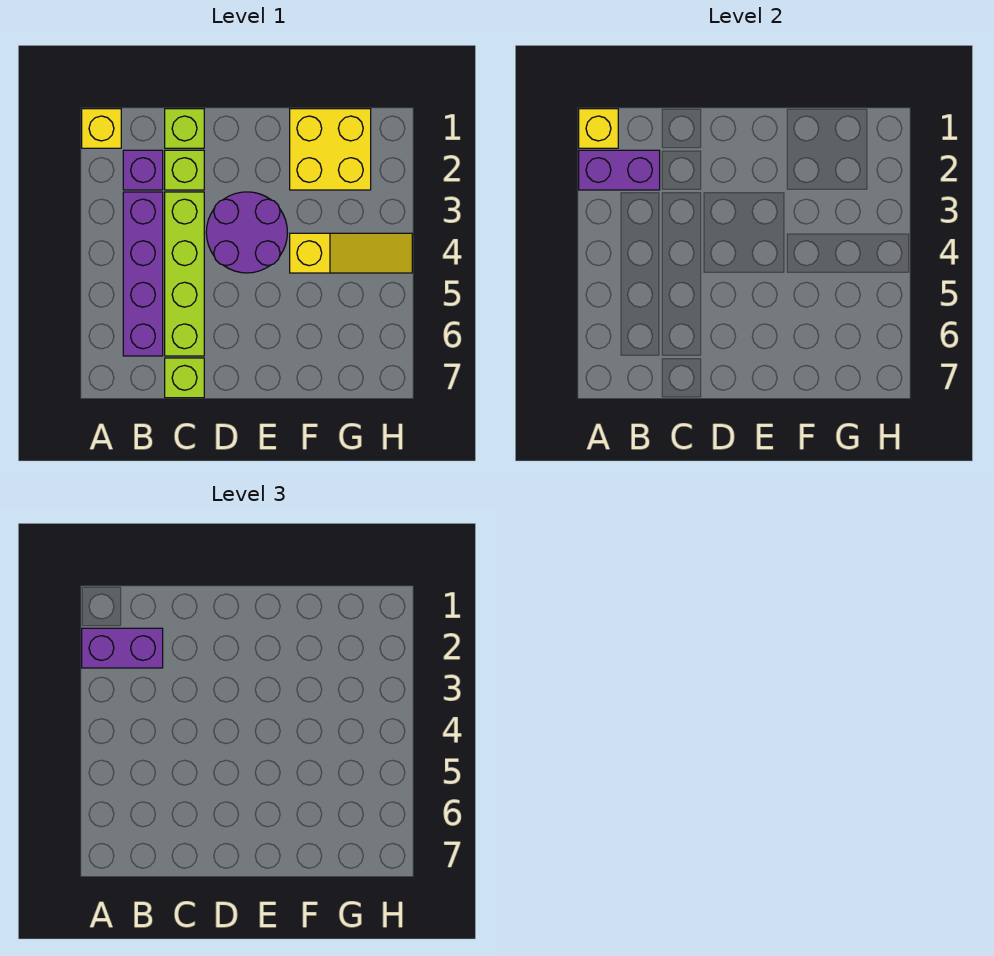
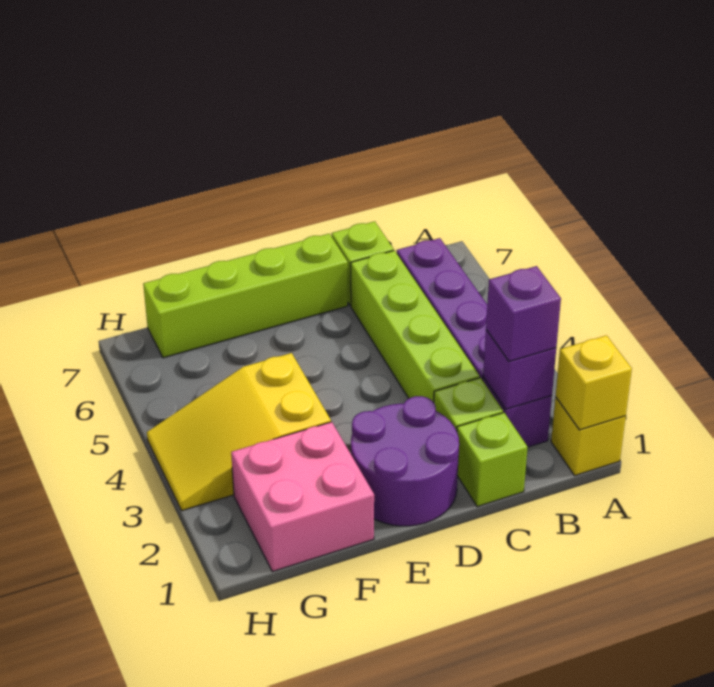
purple 1x2 brick [579,150,660,190] -> purple 1x1 brick [483,330,556,409]
purple 1x2 brick [82,628,163,668] -> purple 1x1 brick [486,266,561,362]
purple 2x2 round brick [206,192,287,273] -> purple 2x2 round brick moved to [351,396,459,526]
none -> lime 1x4 brick [143,234,348,358]
yellow 2x2 brick [290,109,371,190] -> pink 2x2 brick [231,422,374,572]
yellow 1x3 slope [290,233,412,273] -> yellow 2x3 slope [147,353,331,511]

